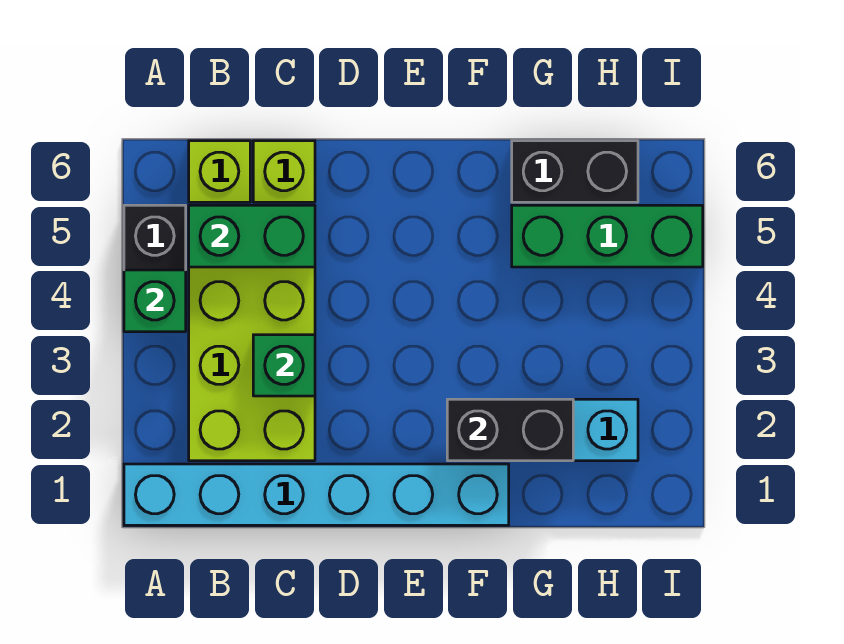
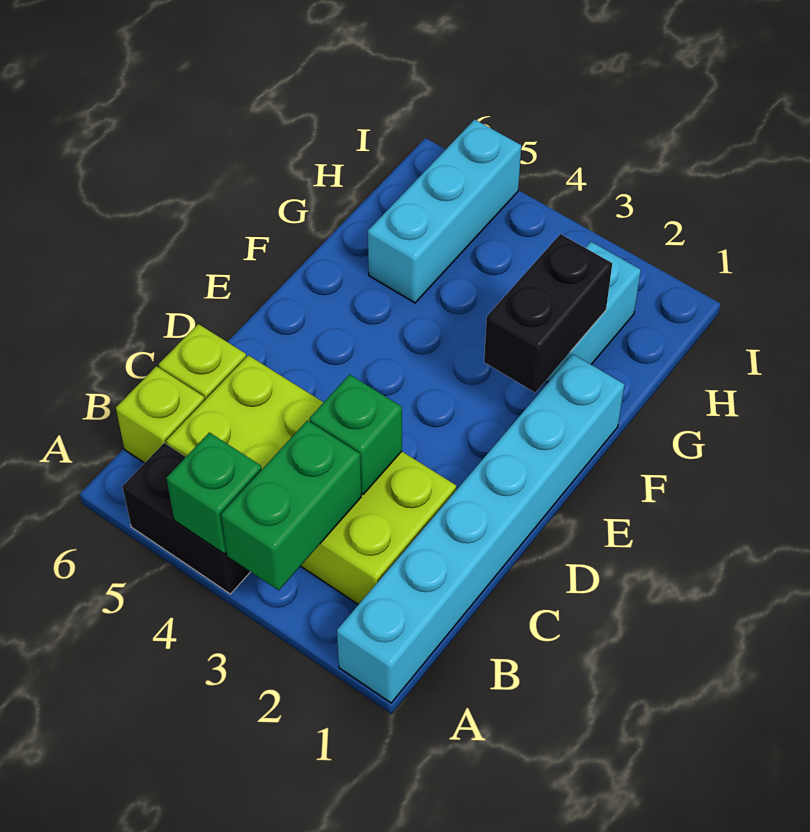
green 1x2 brick [189,205,315,267] -> green 1x2 brick moved to [221,420,361,590]
green 1x3 brick [512,205,703,267] -> cyan 1x3 brick [368,119,521,303]
black 1x2 brick [512,141,638,202] -> none

